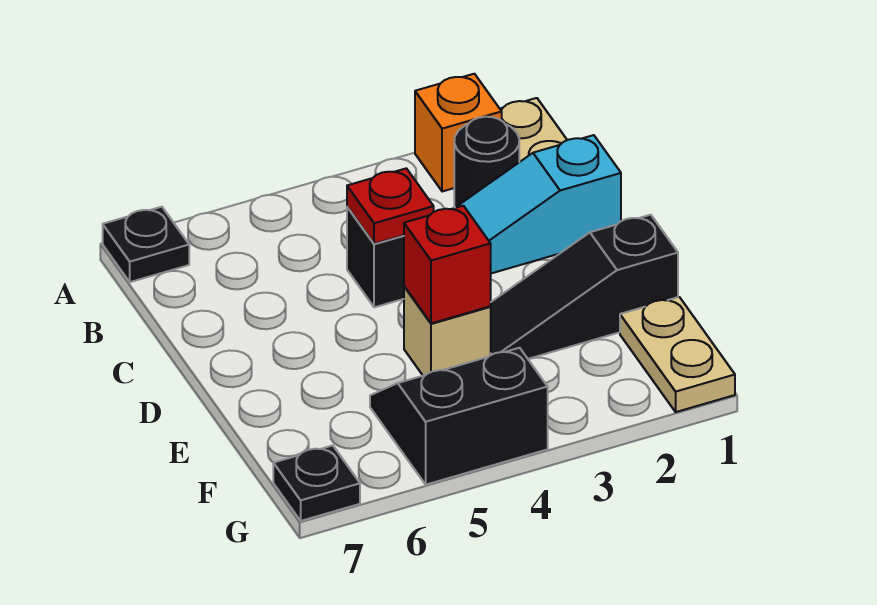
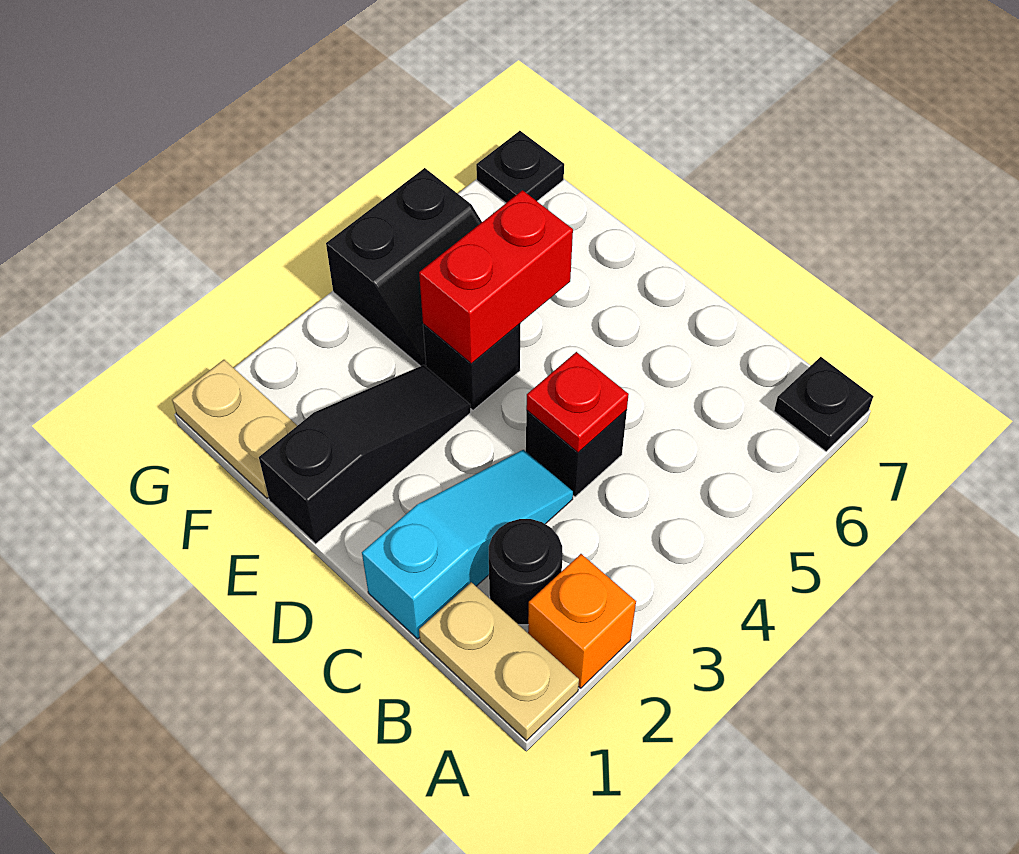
tan 1x1 brick [404,287,491,376] -> black 1x1 brick [423,324,520,410]
red 1x1 brick [404,206,491,323] -> red 1x2 brick [419,190,573,364]

